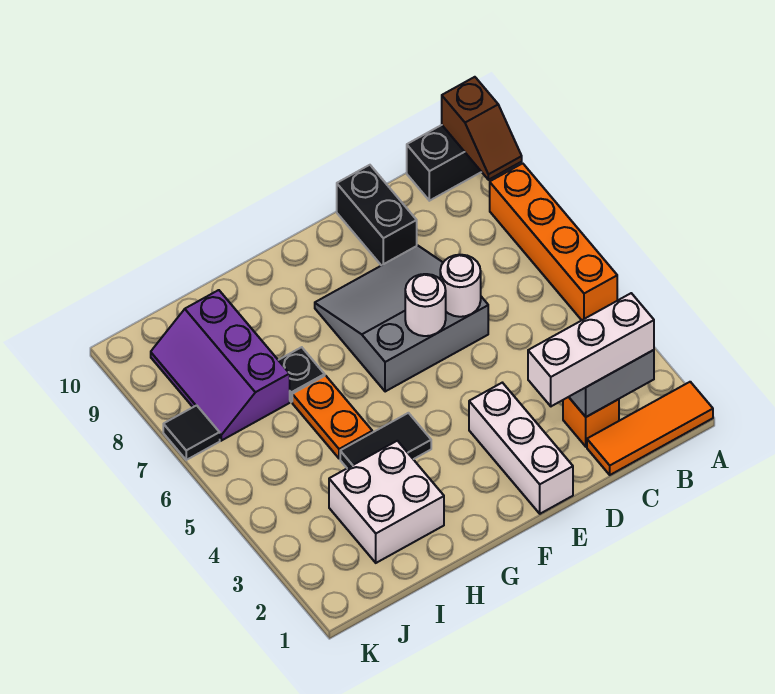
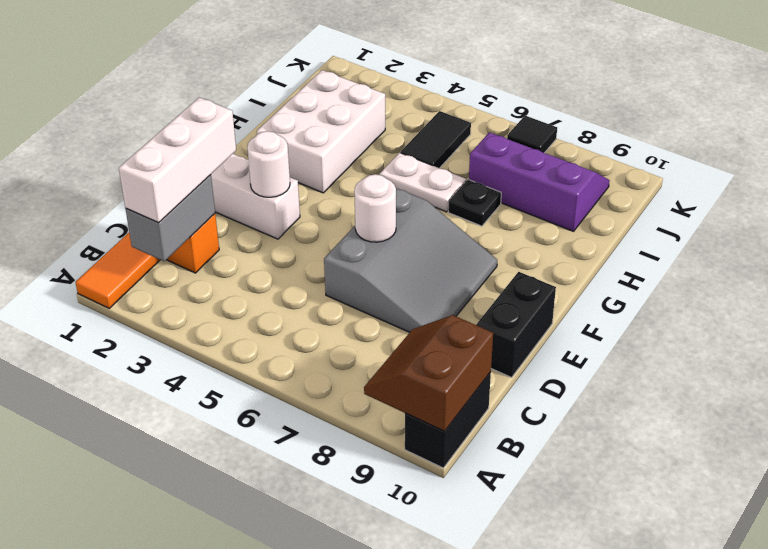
orange 1x4 brick [490,163,617,320] -> none
brown 1x2 slope [442,77,522,180] -> brown 2x2 slope [364,315,493,431]
white 1x1 round brick [440,255,481,317] -> white 1x1 round brick moved to [247,131,290,197]
black 1x2 brick [337,165,417,266] -> black 1x2 brick turned to [476,272,556,377]
black 1x2 tile [340,413,431,468] -> black 1x2 tile moved to [401,111,471,168]
white 2x2 brick [329,441,444,563] -> white 2x3 brick [257,70,385,193]
orange 1x2 plate [292,376,372,459] -> white 1x2 plate [380,153,466,212]

